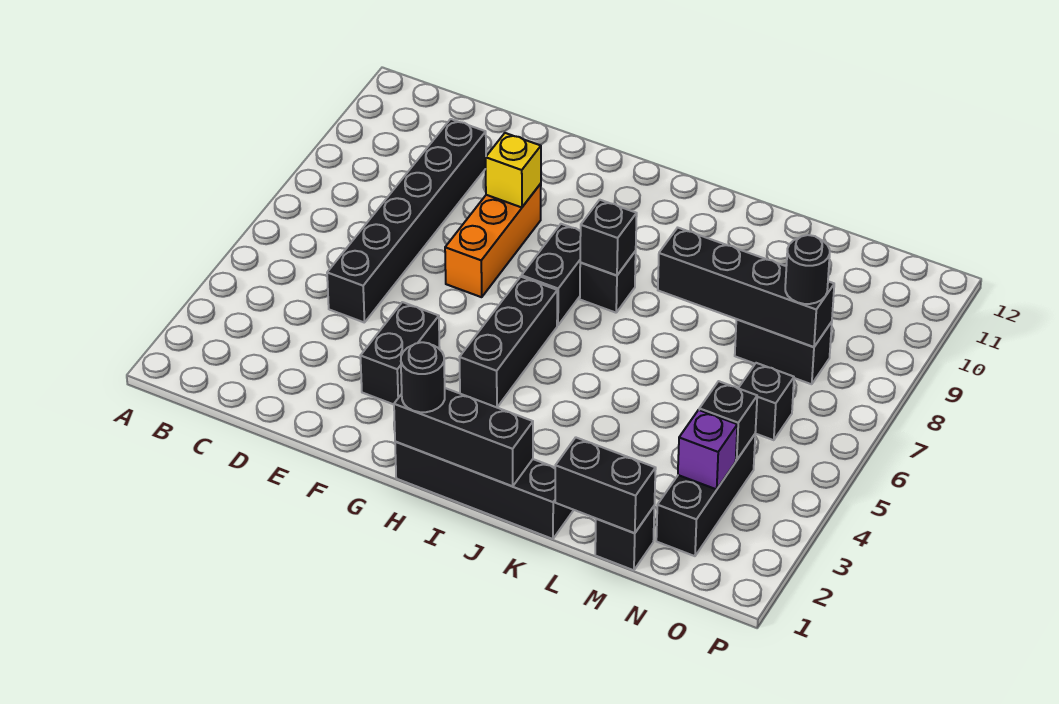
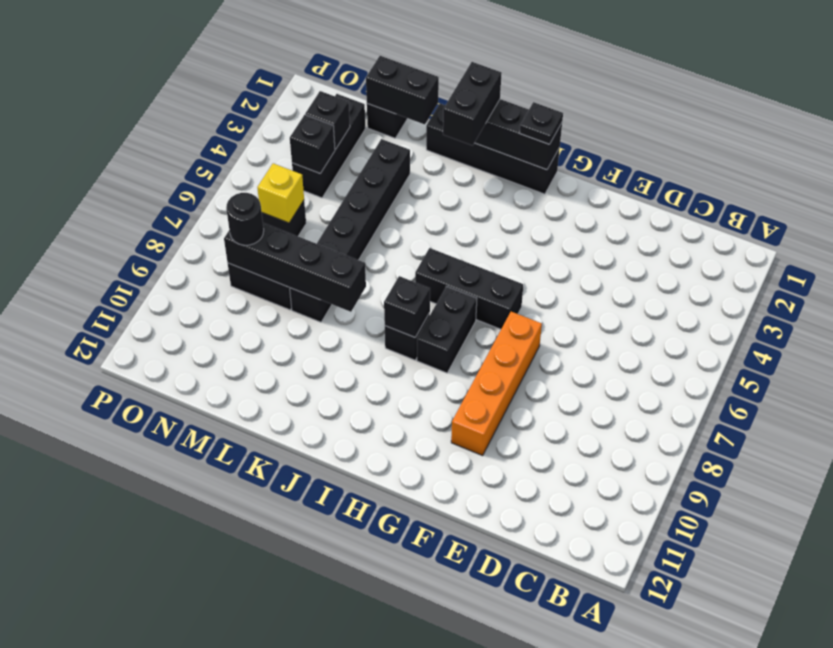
black 1x6 brick [327,119,486,323] -> black 1x6 brick moved to [290,139,410,322]
black 1x2 brick [361,302,440,404] -> black 1x2 brick moved to [443,62,502,145]
orange 1x3 brick [445,184,541,297] -> orange 1x4 brick [451,312,542,456]
yellow 1x1 brick [486,133,541,207] -> yellow 1x1 brick moved to [257,163,304,223]
black 1x1 round brick [401,342,445,412] -> black 1x1 plate [520,102,563,144]
black 1x3 brick [459,277,557,407] -> black 1x3 brick turned to [415,248,523,329]
purple 1x1 brick [678,410,737,489] -> black 1x1 brick [305,91,350,149]

